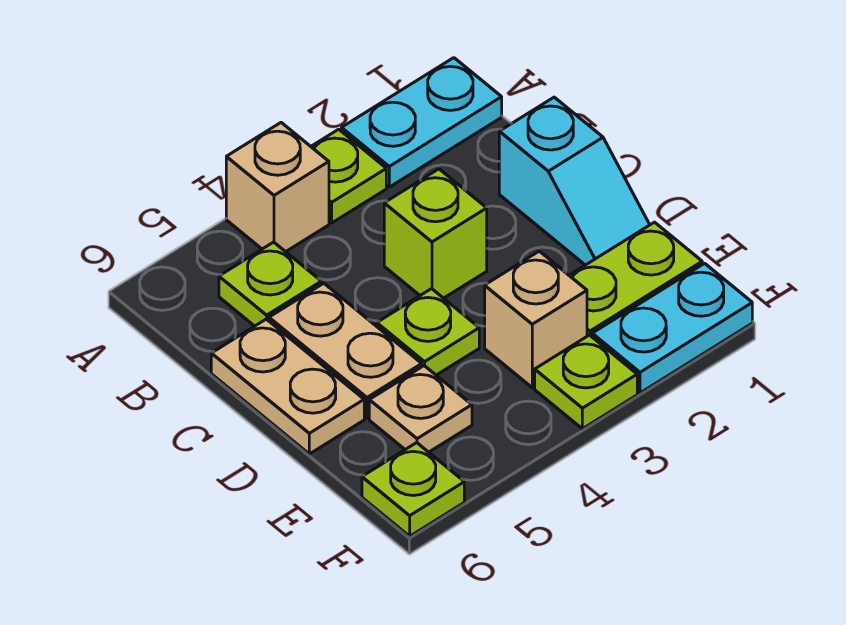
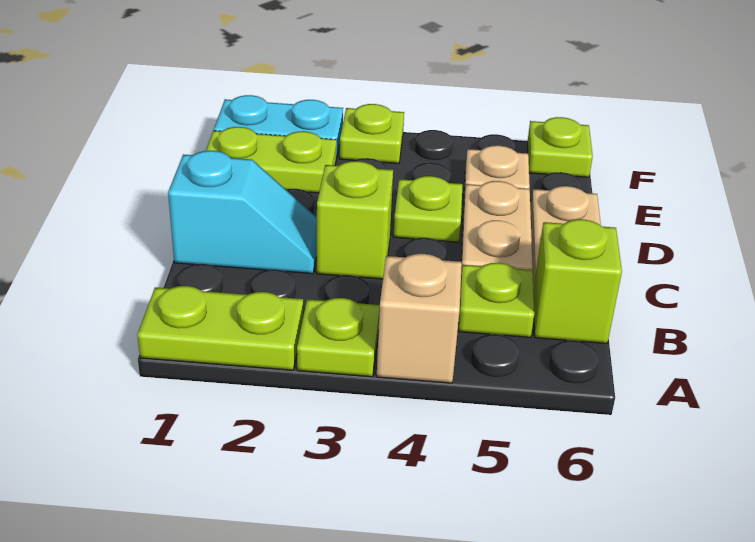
cyan 1x2 plate [341,58,502,187] -> lime 1x2 plate [137,286,303,370]
none -> lime 1x1 brick [533,219,622,343]
cyan 1x2 slope [499,97,650,265] -> cyan 1x2 slope turned to [168,151,317,274]
tan 1x1 brick [485,251,587,387] -> none

